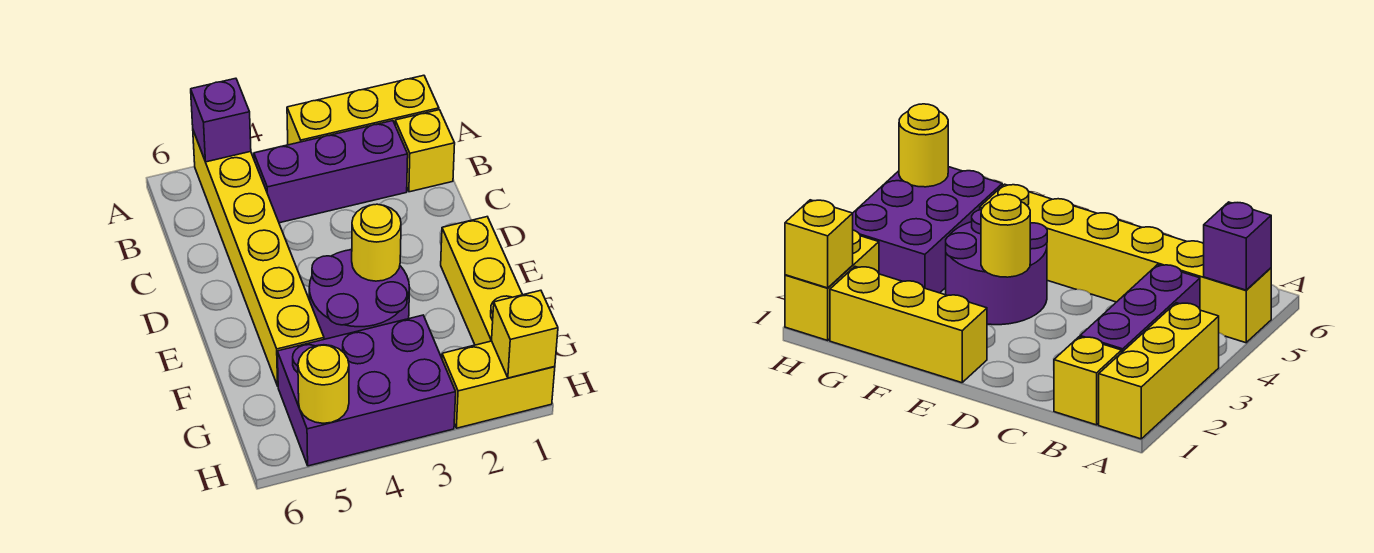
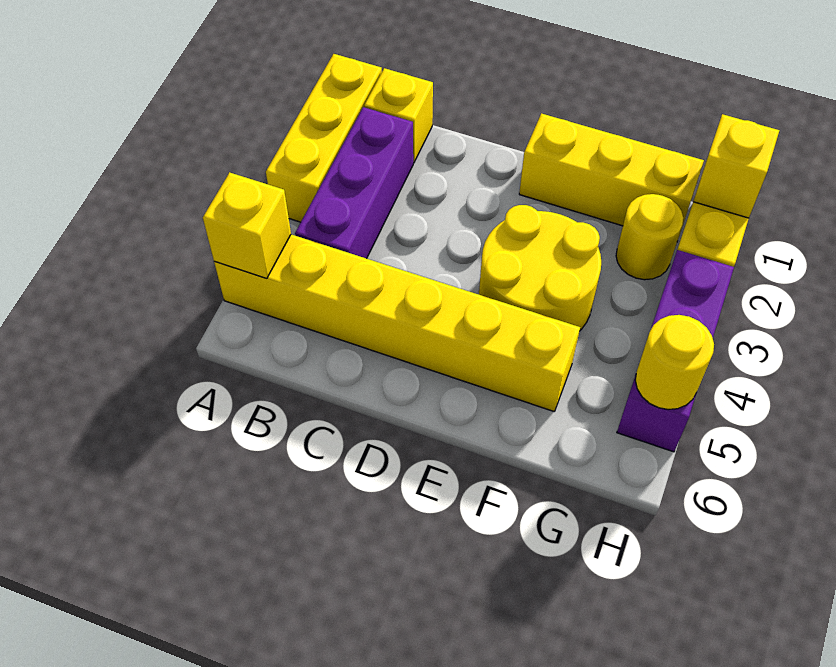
purple 1x1 brick [191,78,251,162] -> yellow 1x1 brick [203,172,291,278]
purple 2x2 round brick [309,250,410,339] -> yellow 2x2 round brick [479,205,601,330]
yellow 1x1 round brick [352,204,401,281] -> yellow 1x1 round brick moved to [616,194,683,280]
purple 2x3 brick [277,315,456,466] -> purple 1x3 brick [617,250,734,452]

